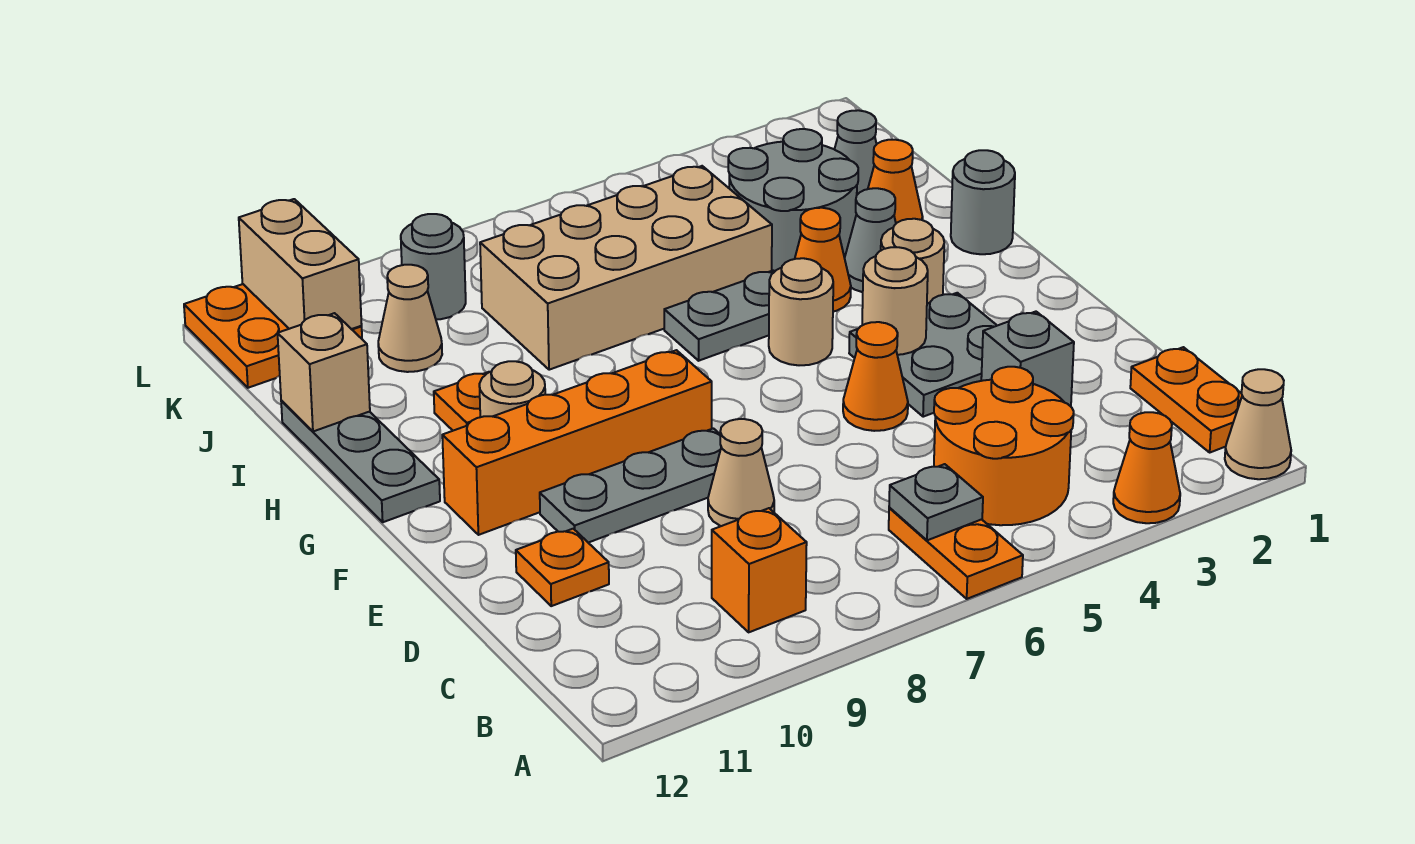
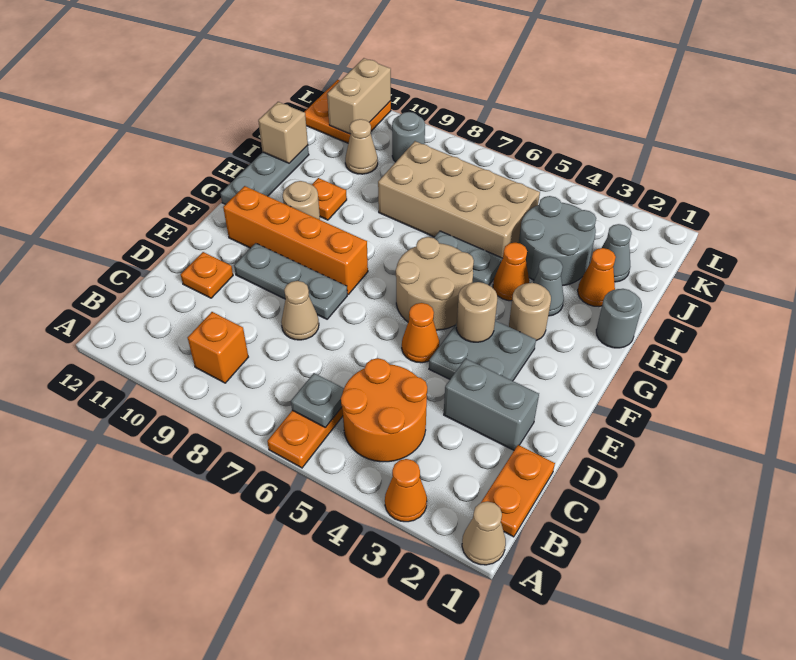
grey 1x1 brick [981,312,1074,406] -> grey 1x2 brick [444,359,539,450]
tan 1x1 round brick [769,258,833,365] -> tan 2x2 round brick [396,237,474,330]

